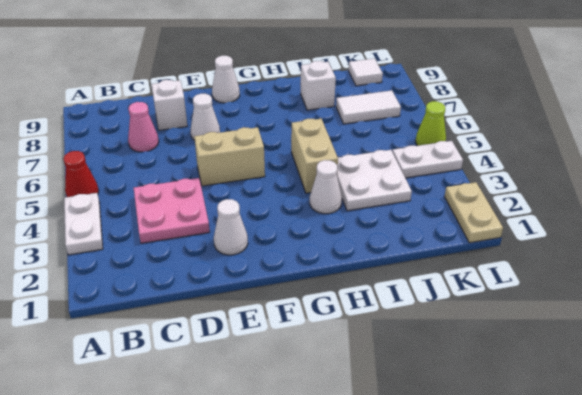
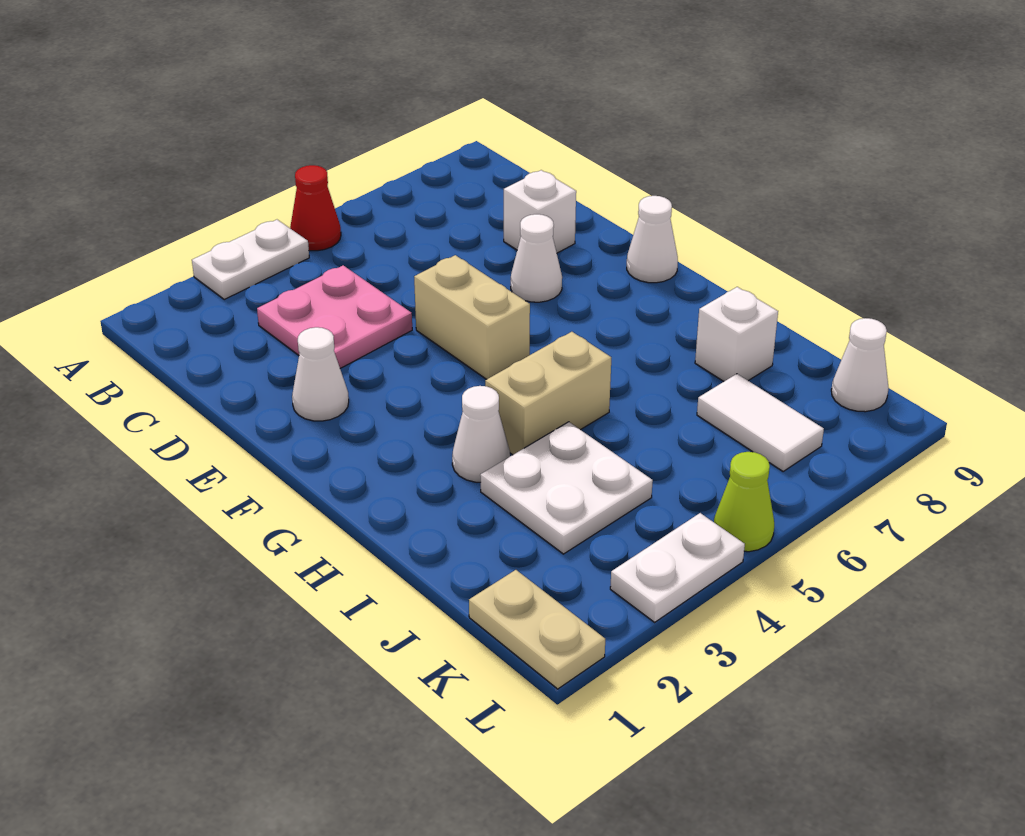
pink 1x1 cone [128,102,159,152] -> none
white 1x2 plate [392,141,463,178] -> white 1x2 plate turned to [610,513,745,622]
white 1x1 tile [349,59,383,86] -> white 1x1 cone [831,318,889,412]
tan 1x2 plate [444,182,503,243] -> tan 1x2 plate turned to [469,570,605,689]

